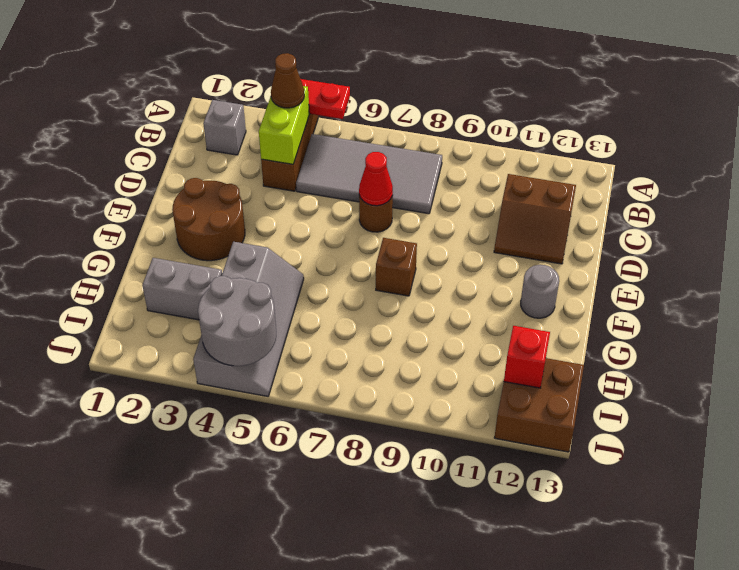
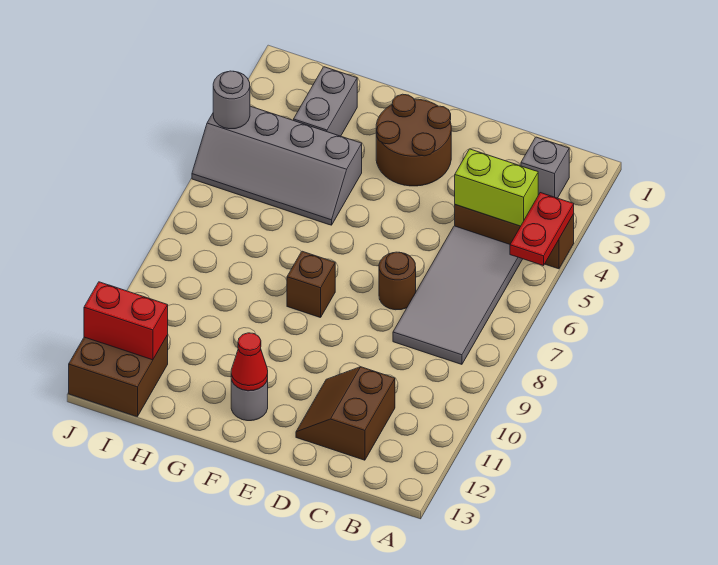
brown 1x1 cone [271,53,304,108] -> none
red 1x1 cone [359,152,393,206] -> red 1x1 cone moved to [231,333,268,391]
grey 2x2 round brick [198,276,276,366] -> grey 1x1 round brick [213,71,250,129]
red 1x1 brick [504,326,550,388] -> red 1x2 brick [84,282,168,360]

